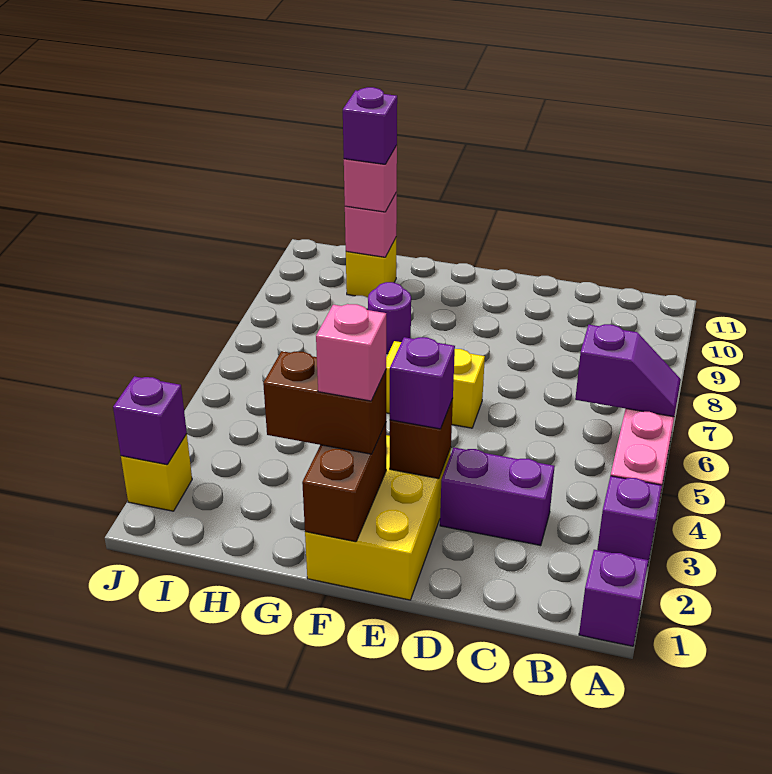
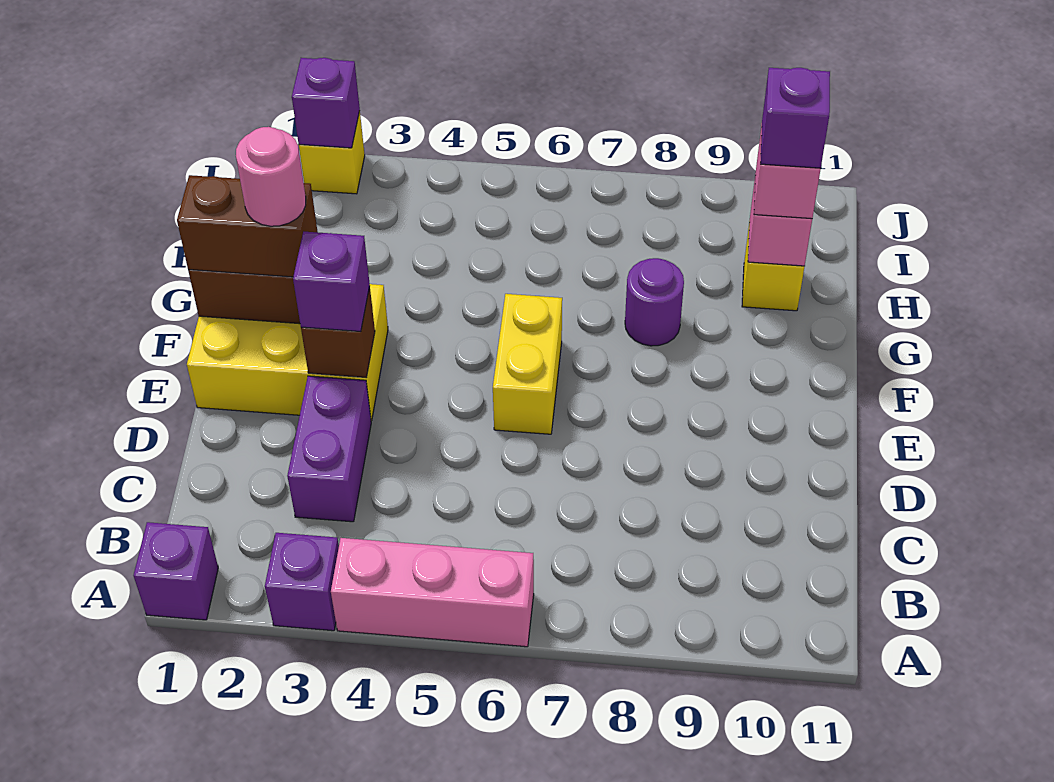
purple 1x2 slope [575,324,681,417] -> none
brown 1x2 brick [263,351,386,454] -> brown 1x2 brick turned to [177,175,318,277]
pink 1x1 brick [316,304,386,401] -> pink 1x1 round brick [236,127,306,226]

